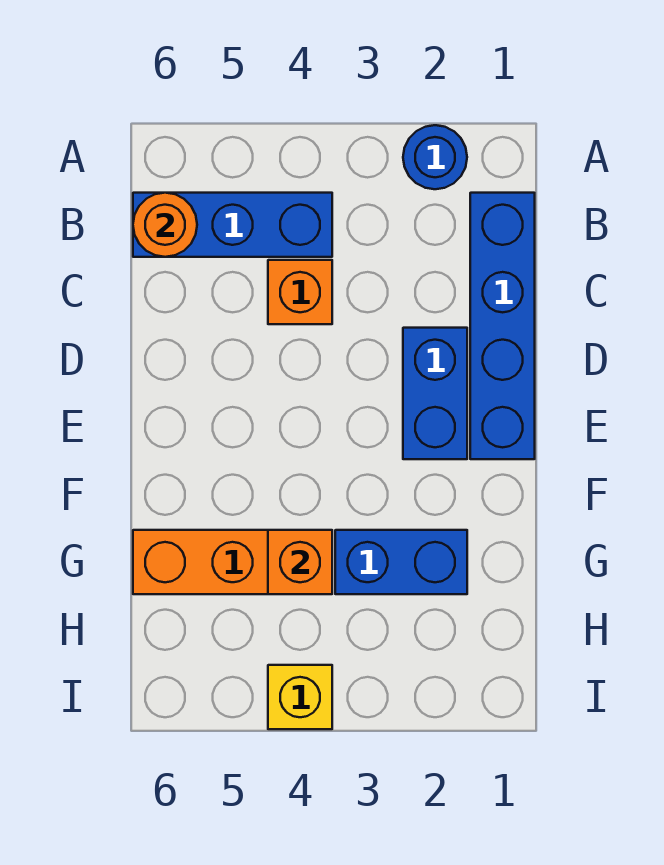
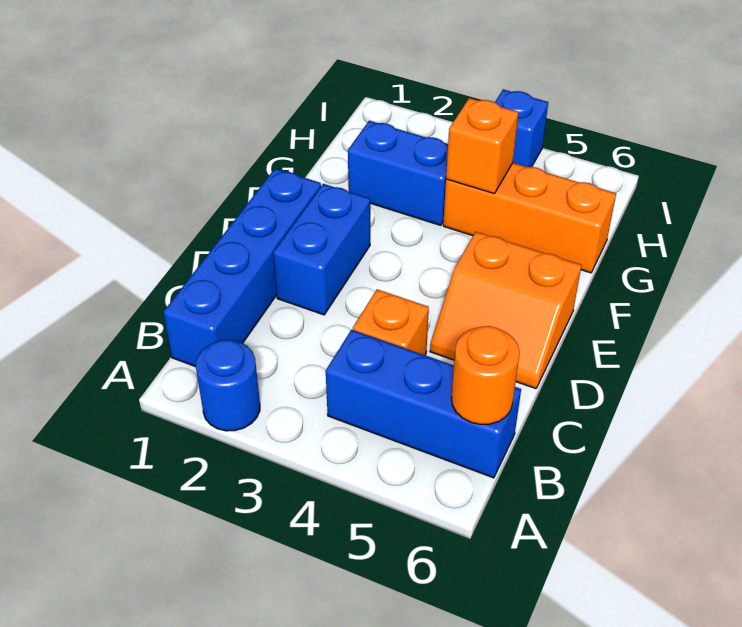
none -> orange 2x2 slope [430,232,581,389]
yellow 1x1 brick [268,665,332,729] -> blue 1x1 brick [495,89,548,167]

